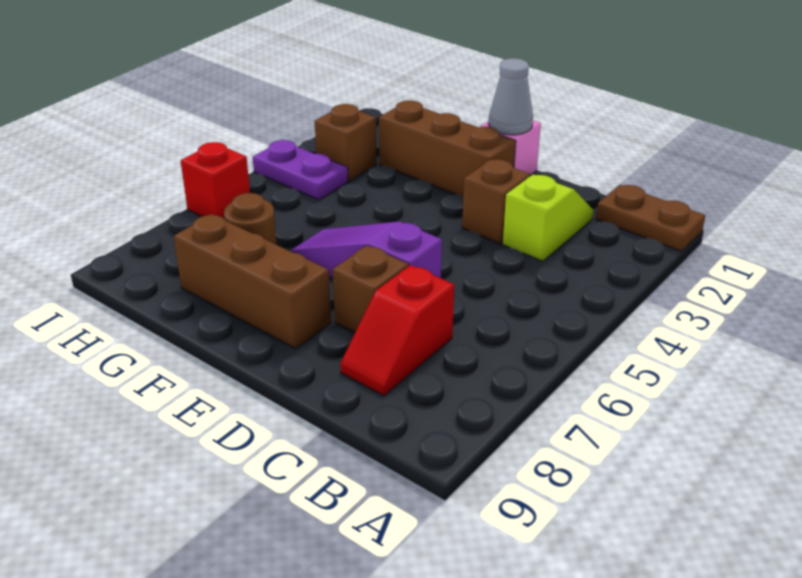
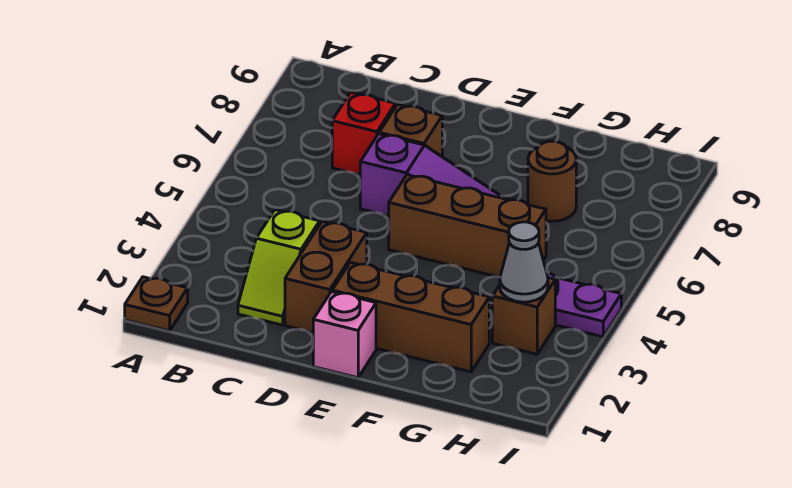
brown 1x2 plate [596,185,705,251] -> brown 1x1 plate [125,277,188,331]
brown 1x1 brick [462,159,530,244] -> brown 1x2 brick [285,222,367,333]
grey 1x1 cone [489,58,533,135] -> grey 1x1 cone moved to [500,222,548,302]
brown 1x3 brick [174,214,331,349] -> brown 1x3 brick moved to [389,175,546,277]
red 1x1 brick [181,142,250,219] -> none

